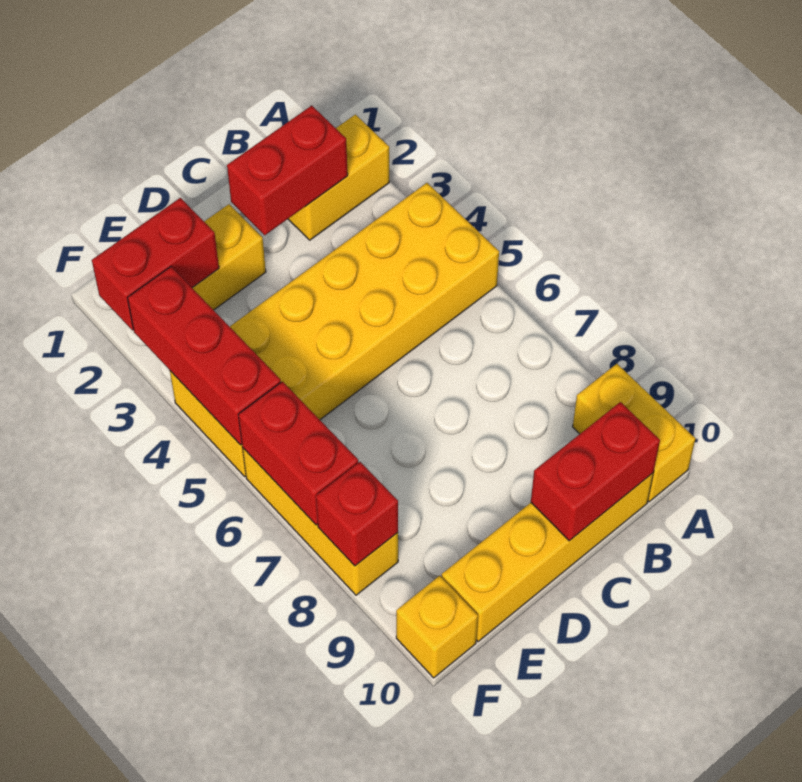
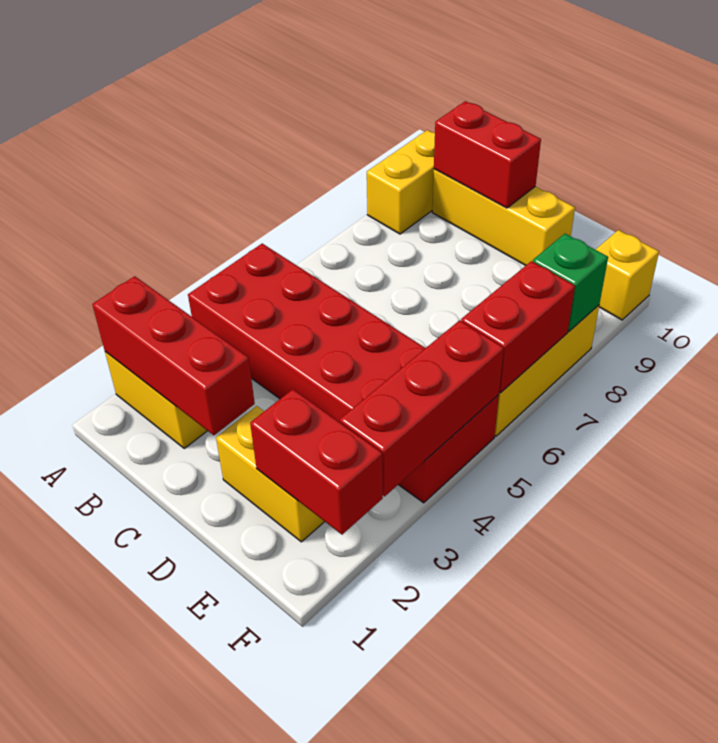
yellow 2x6 brick [170,183,499,476] -> red 2x6 brick [188,244,499,503]
red 1x2 brick [227,106,348,235] -> red 1x3 brick [92,276,255,435]
yellow 1x4 brick [442,473,653,642] -> yellow 1x3 brick [432,169,575,265]
red 1x1 brick [316,462,398,566] -> green 1x1 brick [533,234,608,331]

